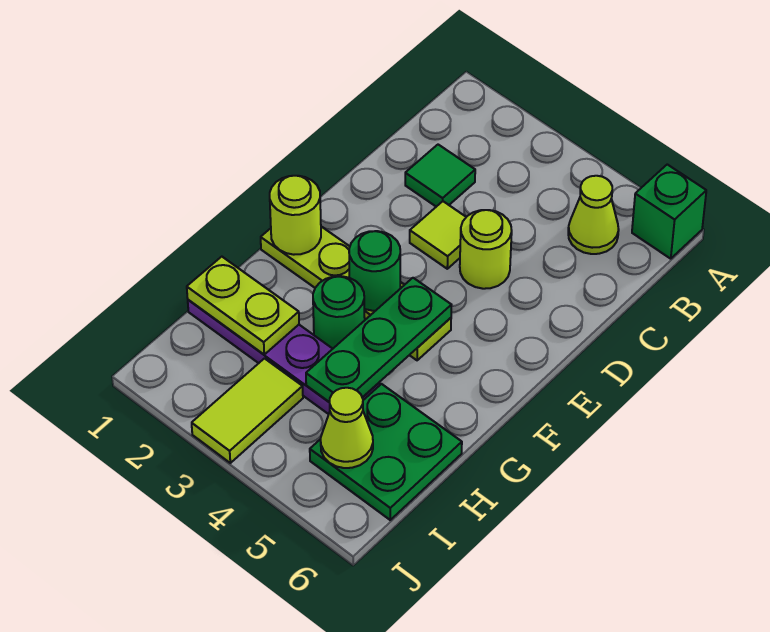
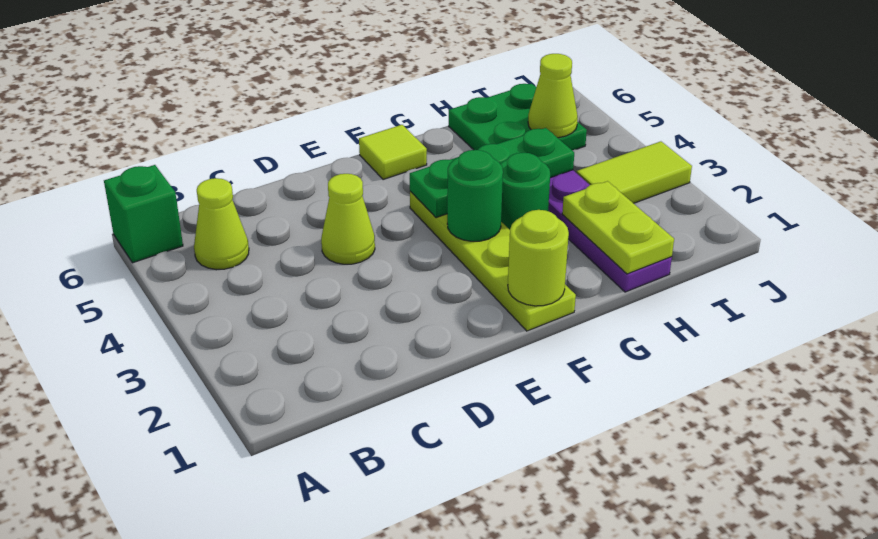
green 1x1 tile [405,145,475,207] -> none
lime 1x1 tile [410,201,466,269] -> lime 1x1 tile moved to [359,125,427,180]
lime 1x1 round brick [460,210,512,289] -> lime 1x1 cone [321,174,375,264]

